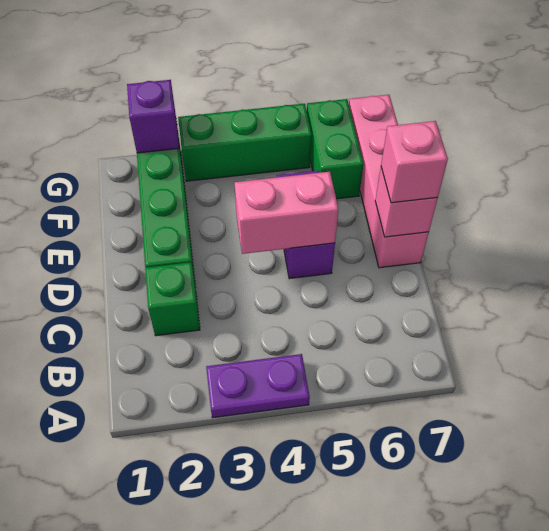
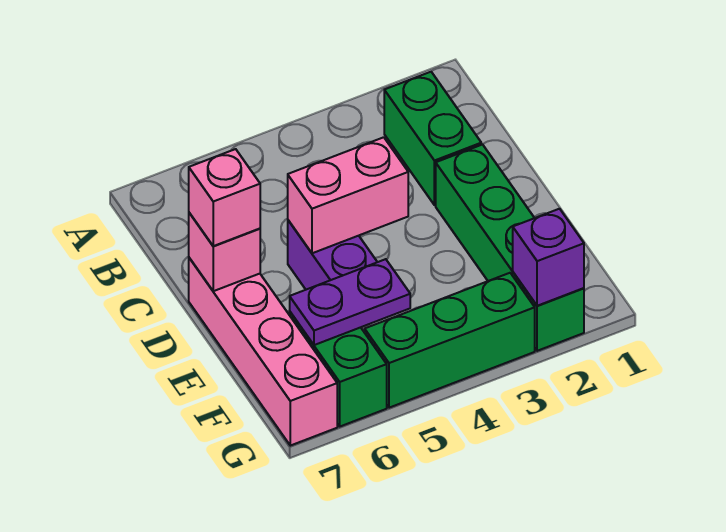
purple 1x2 plate [206,354,310,418] -> purple 1x2 plate moved to [290,259,410,345]
green 1x1 brick [145,262,200,336] -> green 1x2 brick [384,72,481,205]

